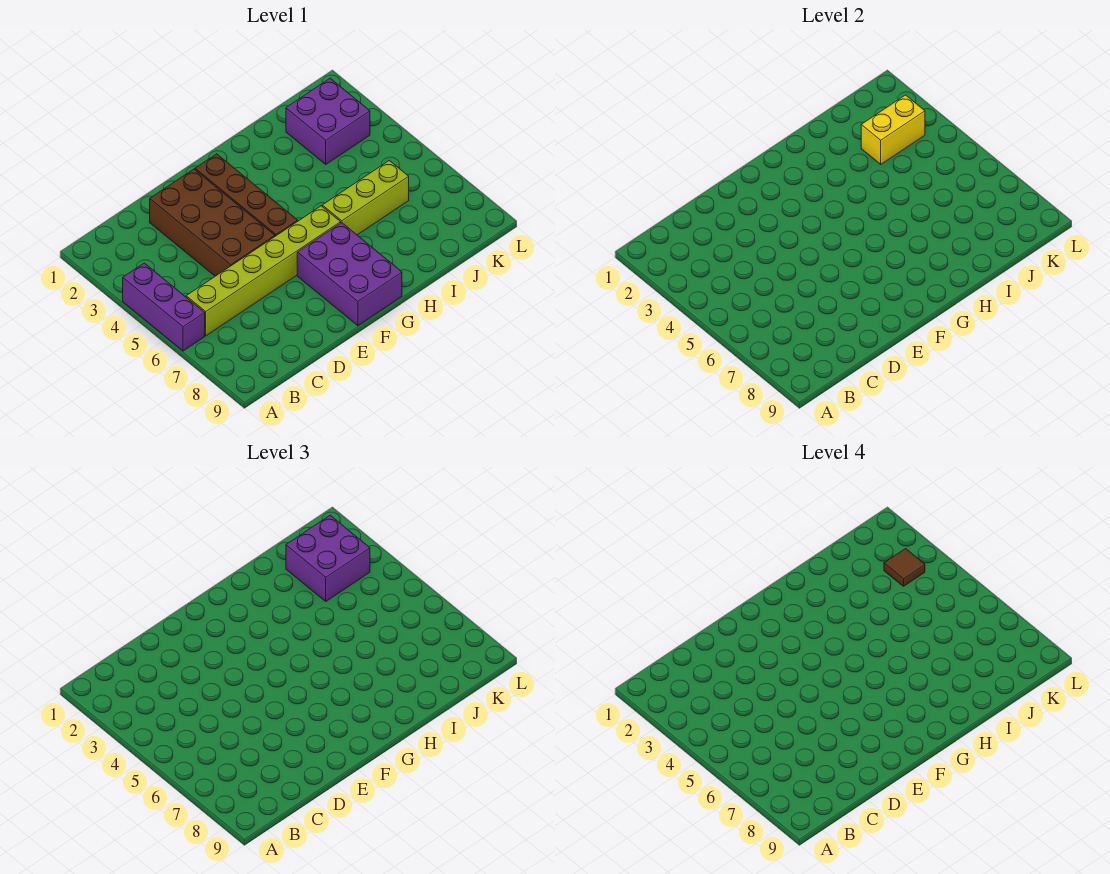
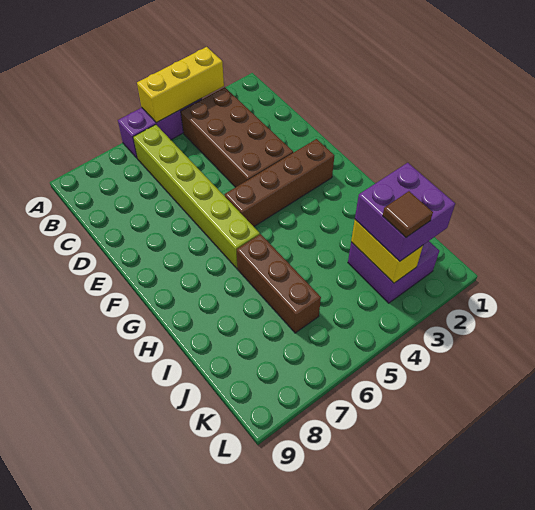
none -> yellow 1x3 brick [137,47,224,123]
brown 2x4 brick [150,169,275,276] -> brown 2x4 brick turned to [181,87,293,187]
purple 2x3 brick [297,223,402,326] -> none
lime 1x3 brick [322,160,409,235] -> brown 1x3 brick [237,234,321,333]

